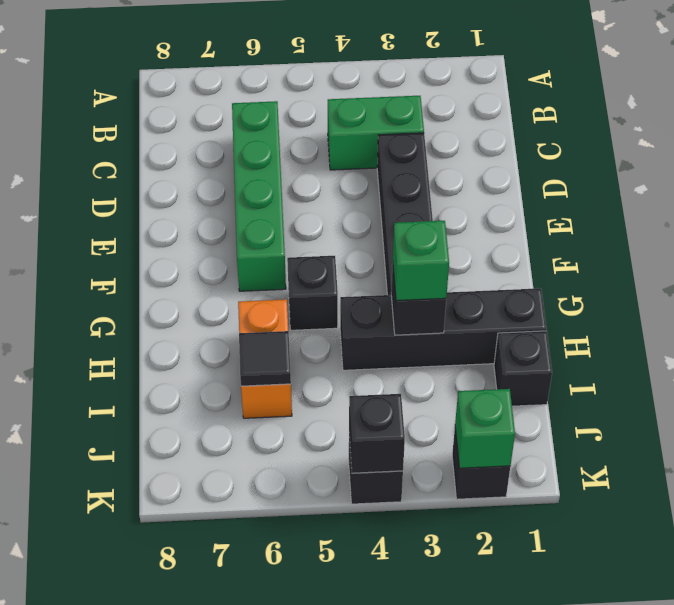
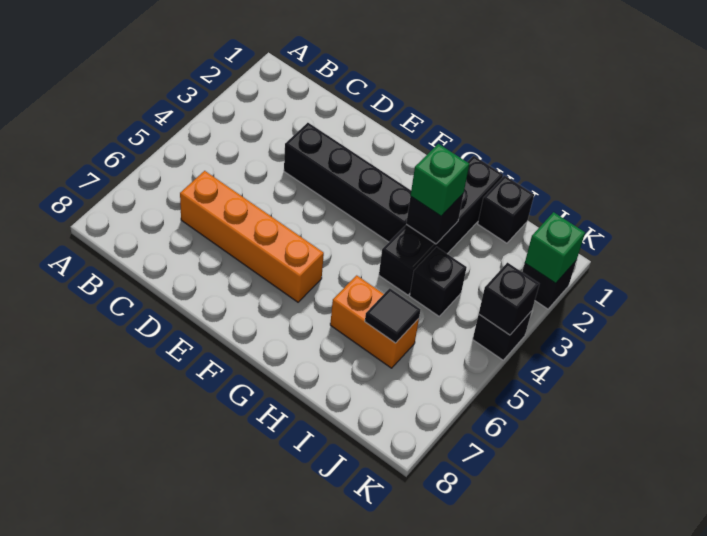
green 1x2 brick [328,96,424,170] -> none
green 1x4 brick [232,101,286,291] -> orange 1x4 brick [180,171,324,302]
black 1x1 brick [287,256,338,330] -> black 1x1 brick moved to [410,247,467,316]

